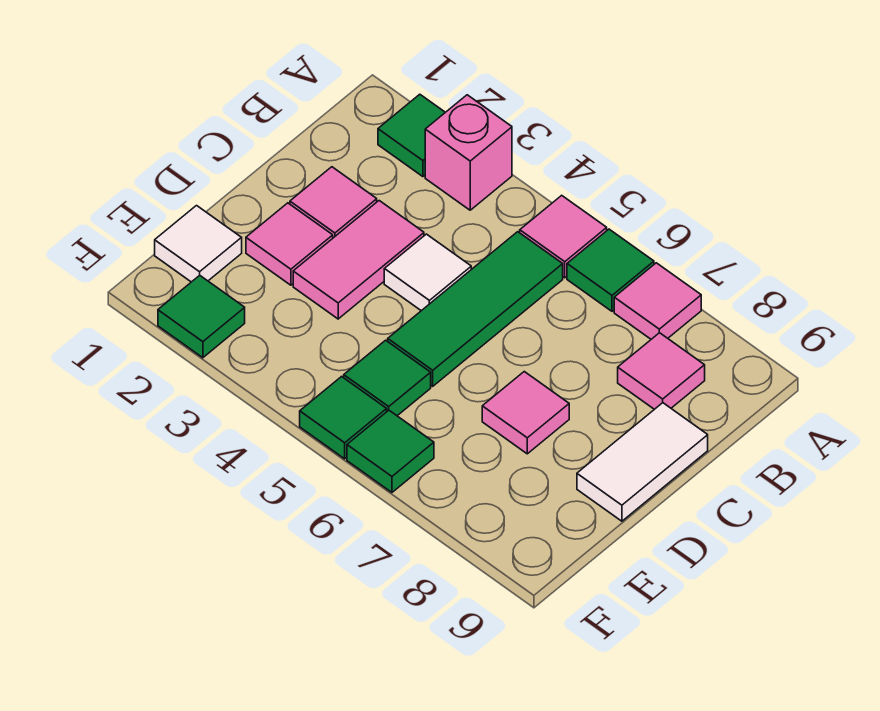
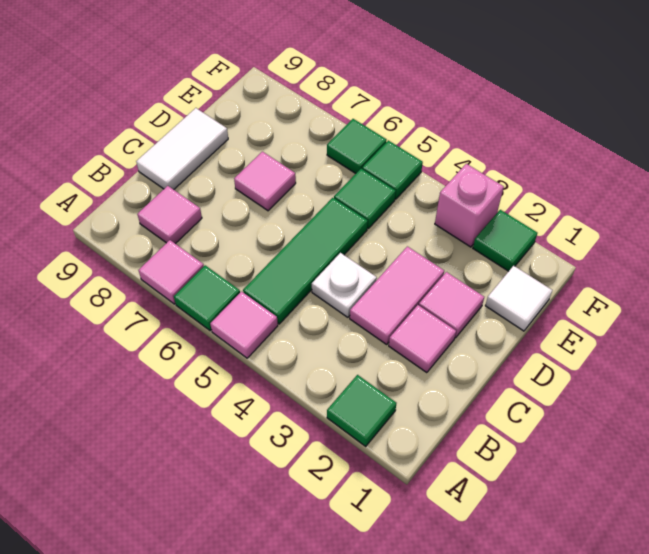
pink 1x1 brick [425,95,512,210] -> pink 1x1 brick moved to [435,164,504,247]
white 1x1 tile [384,234,471,311] -> white 1x1 plate [312,253,377,317]

